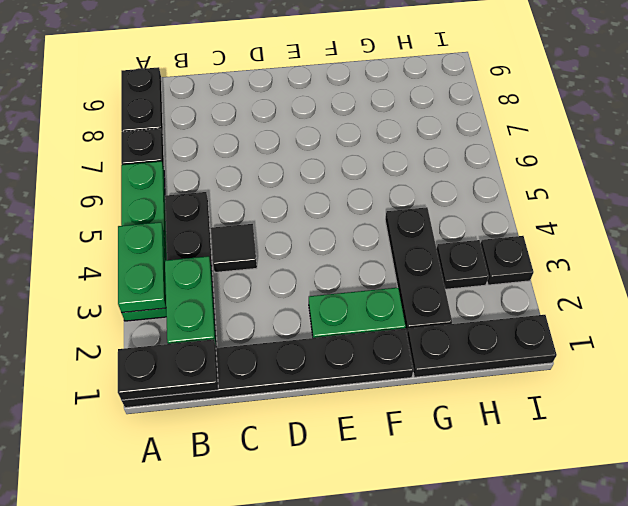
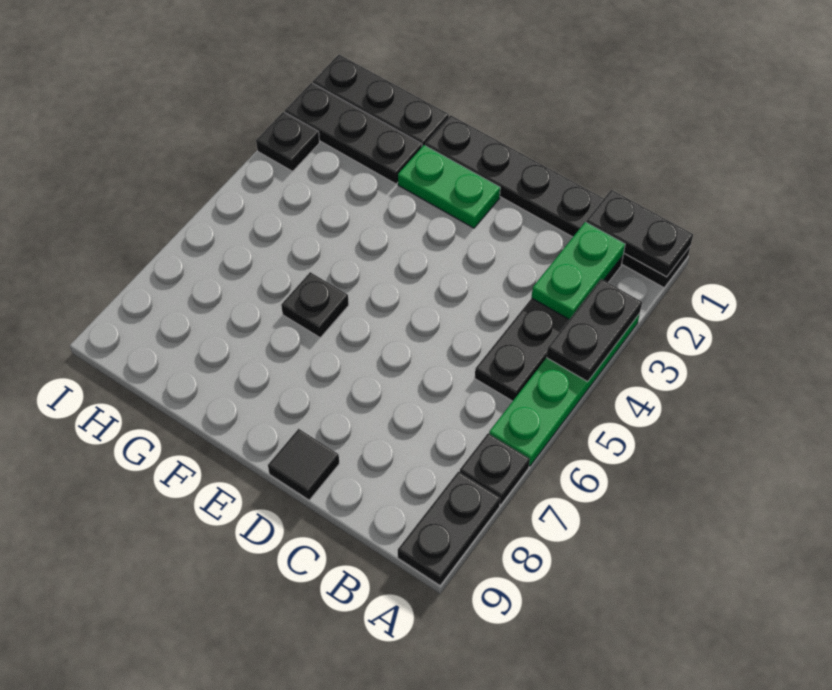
green 1x2 plate [118,222,166,313] -> black 1x2 plate [546,279,642,382]
black 1x1 tile [211,224,257,273] -> black 1x1 tile moved to [268,429,339,500]
black 1x3 plate [385,207,452,332] -> black 1x3 plate turned to [285,83,422,184]
black 1x1 plate [437,240,489,289] -> black 1x1 plate moved to [281,272,349,337]

